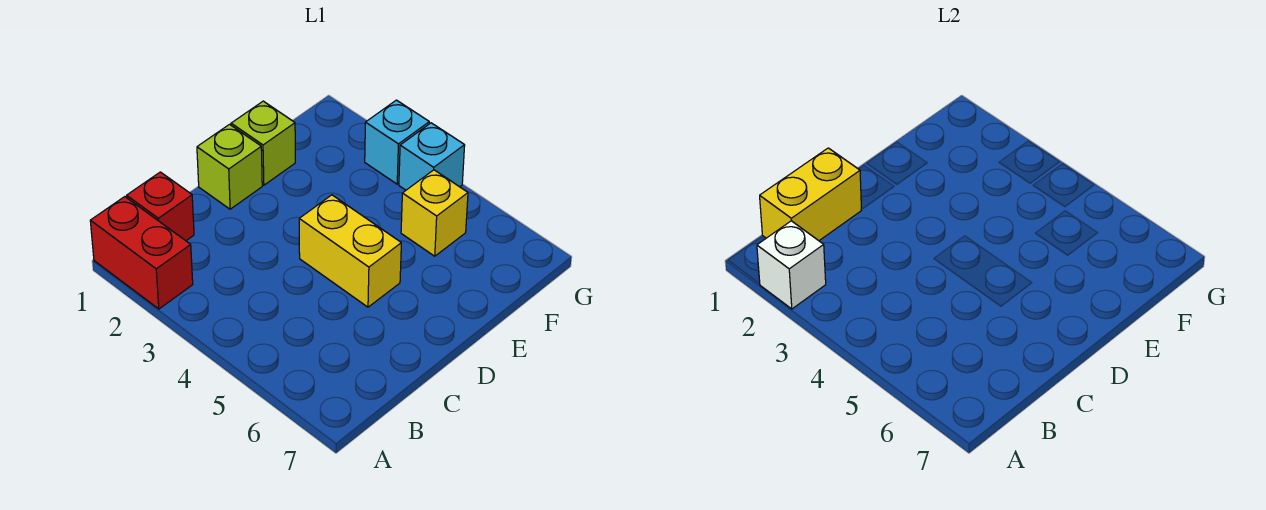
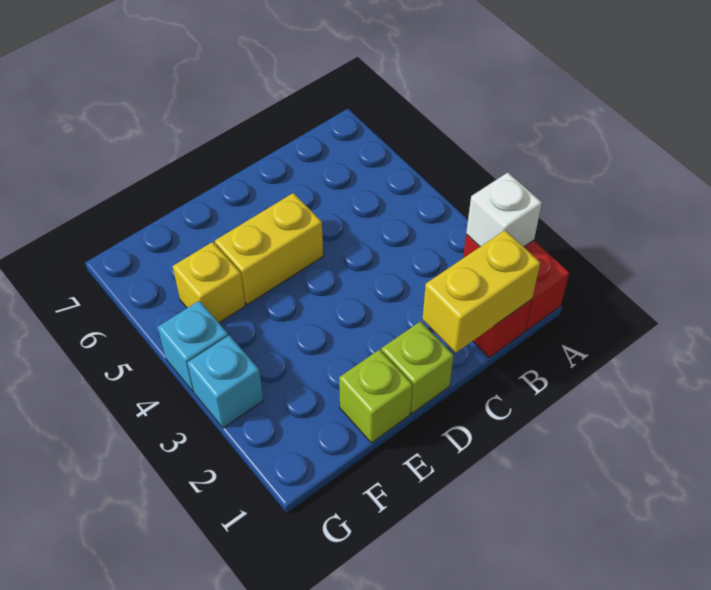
yellow 1x2 brick [299,195,401,307] -> yellow 1x2 brick turned to [215,193,323,305]

